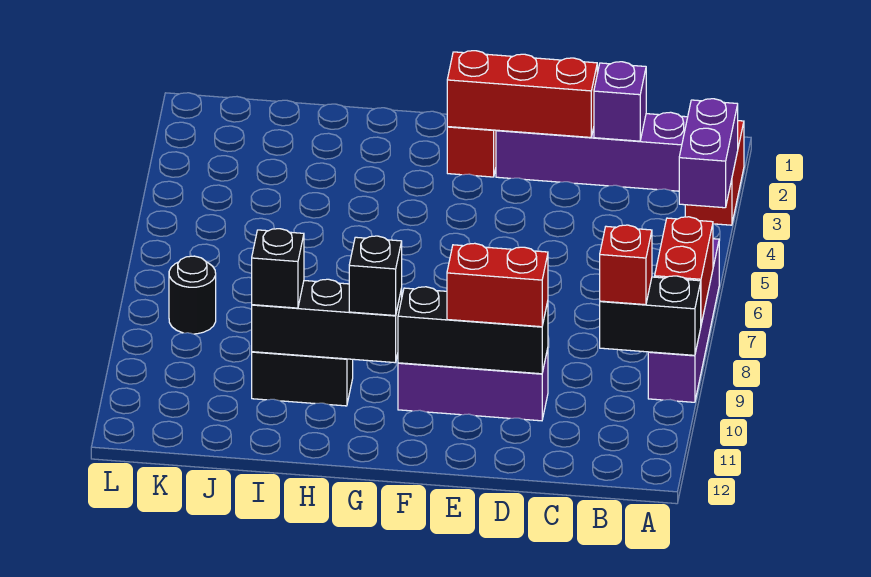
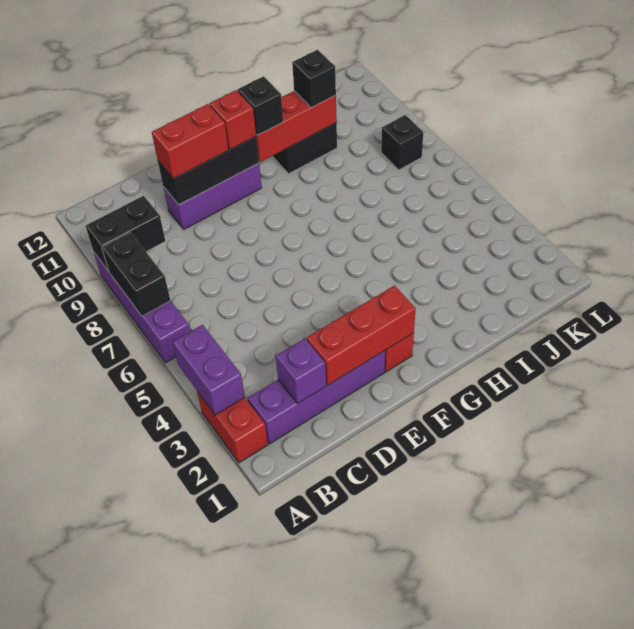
red 1x2 brick [655,217,713,324] -> black 1x2 brick [102,232,170,316]
red 1x1 brick [600,225,652,305] -> red 1x1 brick moved to [209,90,256,149]
black 1x3 brick [252,279,402,363] -> red 1x3 brick [256,91,337,162]
black 1x1 round brick [169,256,216,334] -> black 1x1 brick [381,115,423,170]

